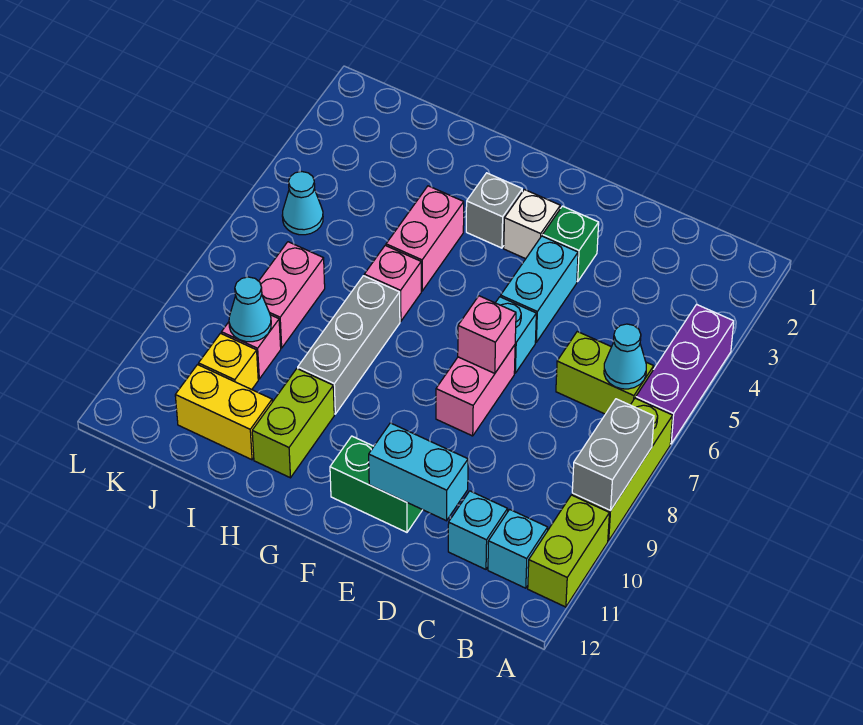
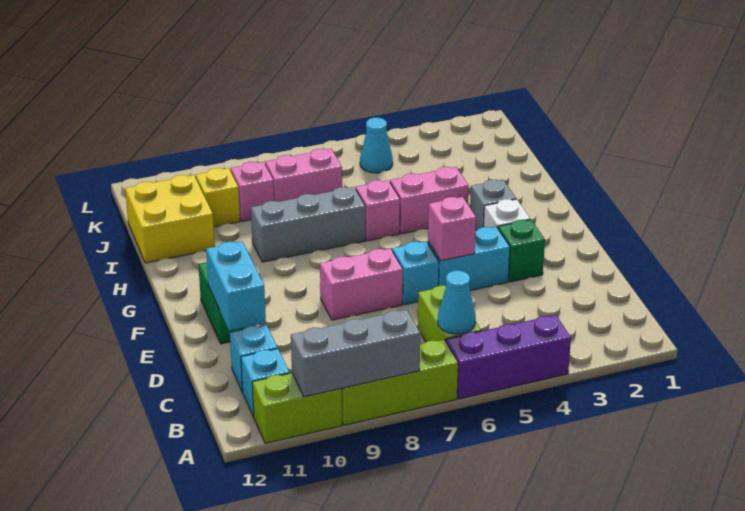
grey 1x2 brick [572,399,654,511] -> grey 1x3 brick [291,310,420,397]
pink 1x1 brick [458,296,516,373] -> pink 1x1 brick moved to [428,197,476,261]
lime 1x2 brick [252,369,334,478] -> none
yellow 1x2 brick [175,365,272,460] -> yellow 2x2 brick [125,175,215,263]
cyan 1x1 cone [229,277,271,342] -> none

